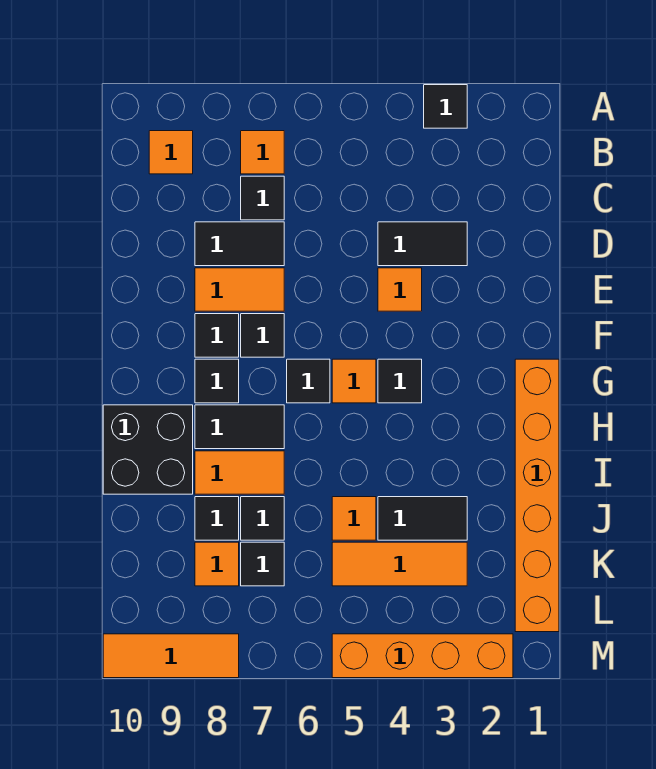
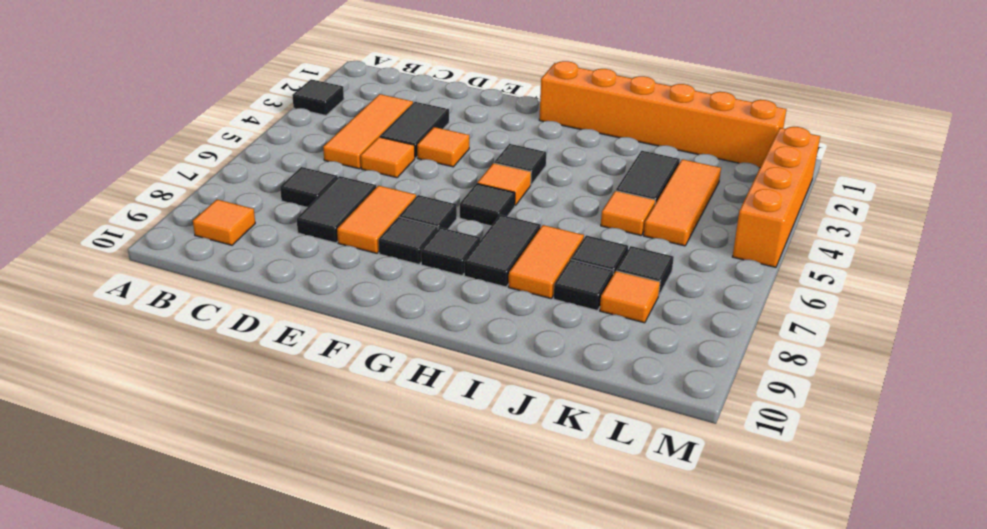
orange 1x1 tile [241,131,284,174] -> orange 1x1 tile moved to [361,137,415,178]
black 2x2 brick [103,405,193,494] -> none
orange 1x3 tile [103,634,239,678] -> orange 1x3 tile moved to [323,94,413,169]

